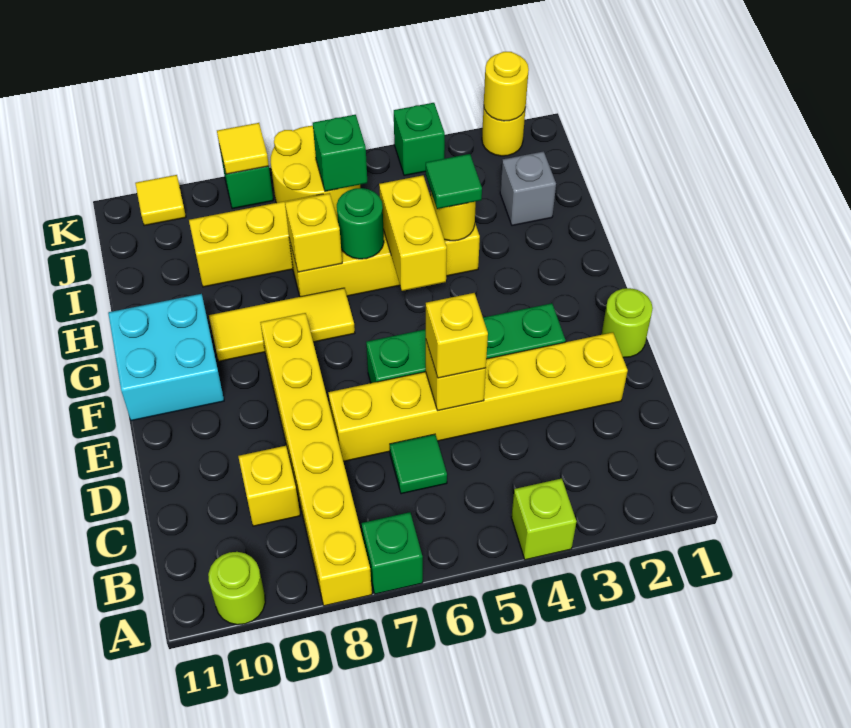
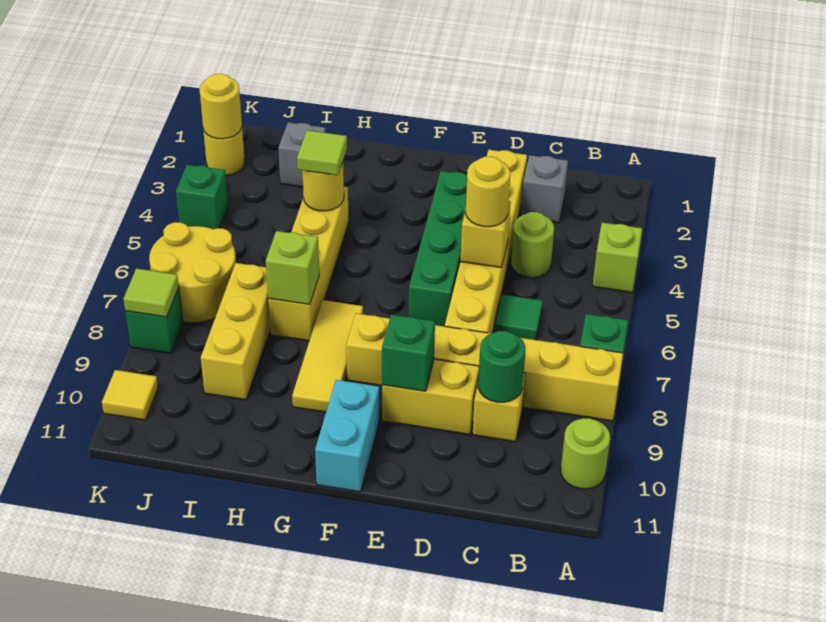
none -> grey 1x1 brick [521,155,568,223]
yellow 1x1 brick [426,293,488,378] -> yellow 1x1 round brick [466,157,510,227]
lime 1x1 round brick [601,288,653,358] -> lime 1x1 round brick moved to [511,212,554,278]
cyan 2x2 brick [108,294,224,421] -> cyan 1x2 brick [315,380,379,492]
yellow 1x2 brick [379,175,447,291] -> yellow 1x2 brick moved to [382,359,479,435]
green 1x1 tile [426,154,482,209] -> lime 1x1 tile [297,130,347,175]
green 1x1 round brick [337,188,384,259] -> green 1x1 round brick moved to [478,331,525,402]
yellow 1x1 brick [285,193,342,272] -> lime 1x1 brick [266,231,319,304]
green 1x1 brick [313,115,367,191] -> green 1x1 brick moved to [382,315,435,391]
yellow 1x1 tile [217,123,269,174] -> lime 1x1 tile [124,268,179,317]

